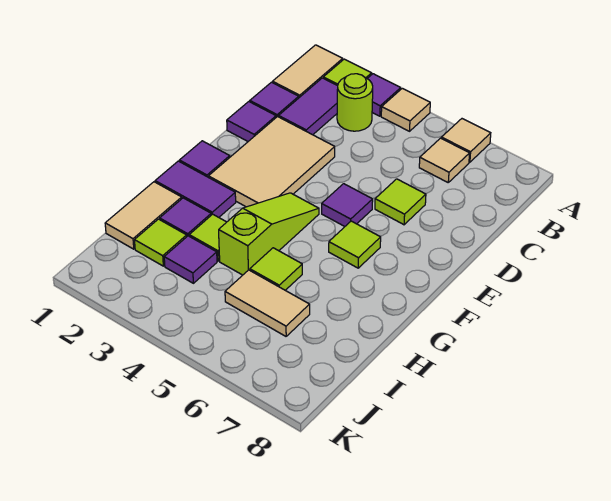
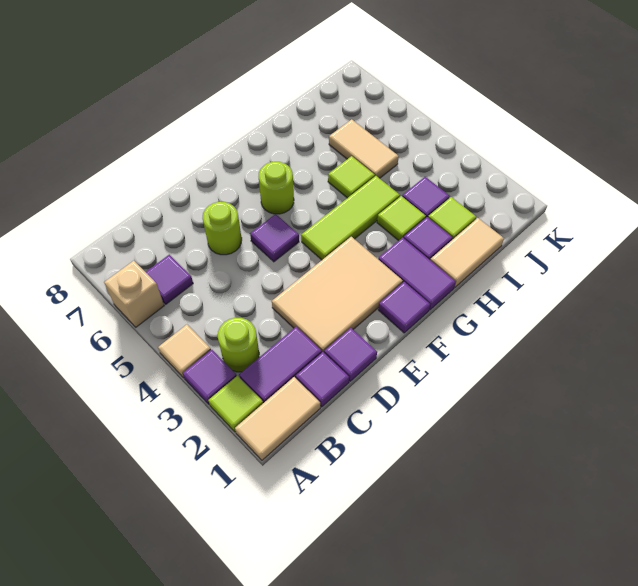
tan 1x1 tile [441,119,491,162] -> tan 1x1 brick [104,261,164,327]
tan 1x1 tile [419,138,470,182] -> purple 1x1 tile [146,255,193,304]
lime 1x1 tile [375,179,426,225] -> lime 1x1 round brick [203,202,242,255]
lime 1x3 slope [219,193,319,275] -> lime 1x3 tile [301,176,400,260]
lime 1x1 tile [329,221,381,268] -> lime 1x1 round brick [259,162,294,214]

